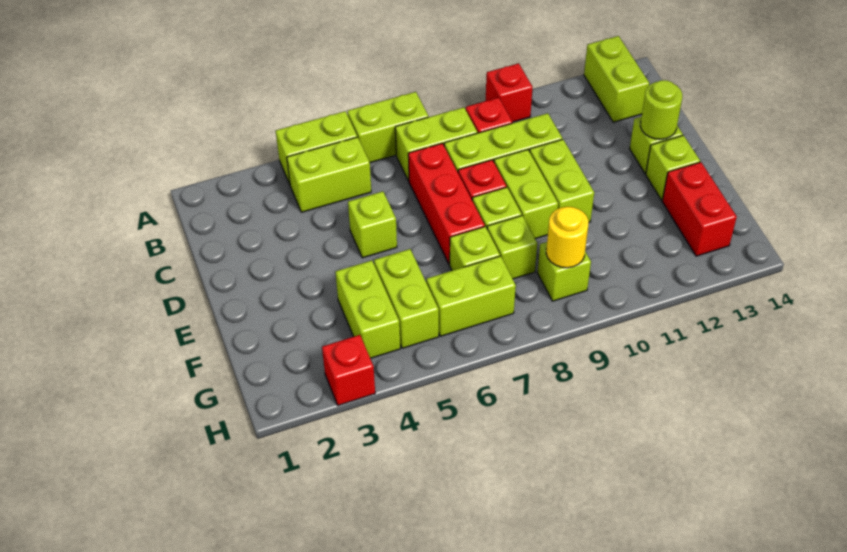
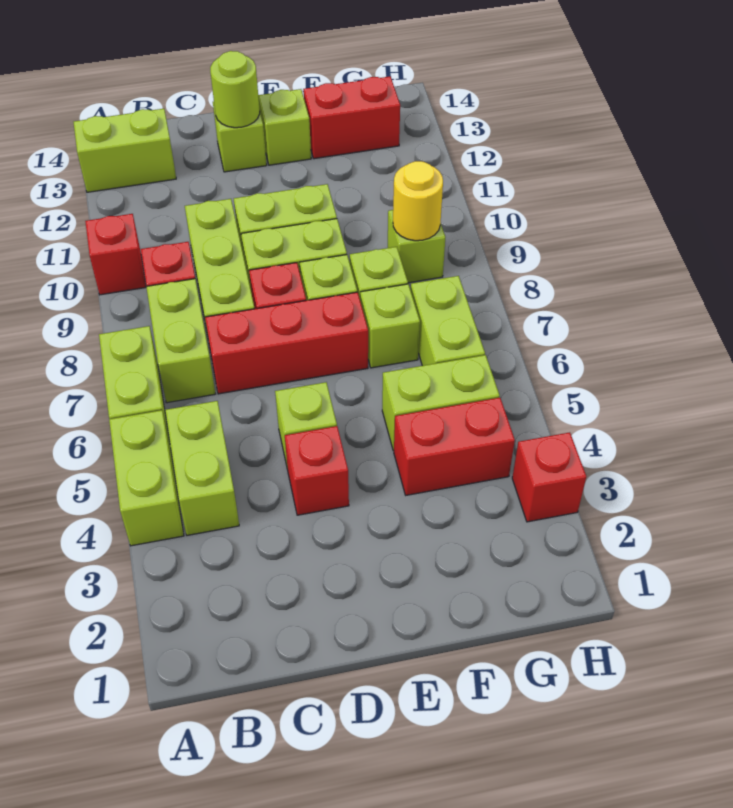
none -> red 1x1 brick [285,426,349,515]
lime 1x2 brick [336,261,400,358] -> red 1x2 brick [394,398,515,495]

